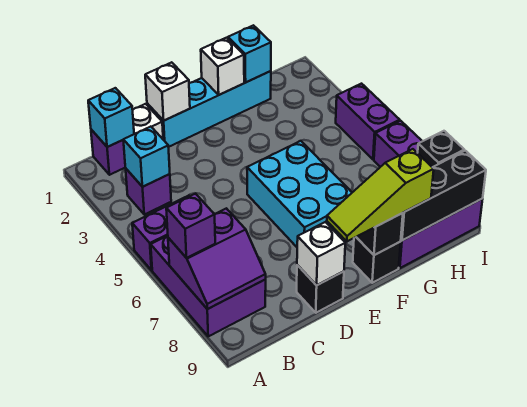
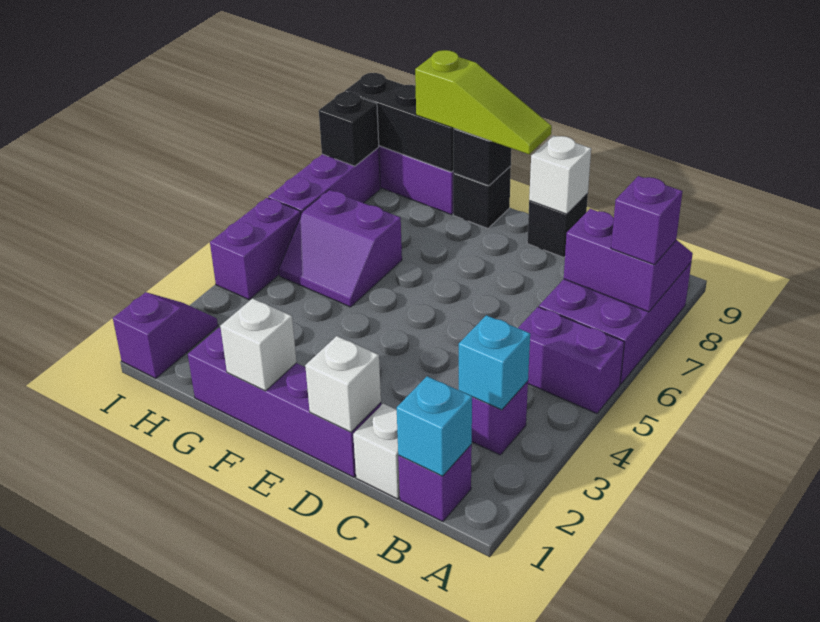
cyan 1x4 brick [147,71,271,147] -> purple 1x4 brick [188,327,381,477]
cyan 2x3 brick [247,141,352,247] -> none
cyan 1x1 brick [228,25,271,82] -> none
none -> purple 2x2 slope [279,190,402,307]
none -> purple 1x2 slope [113,292,218,378]

